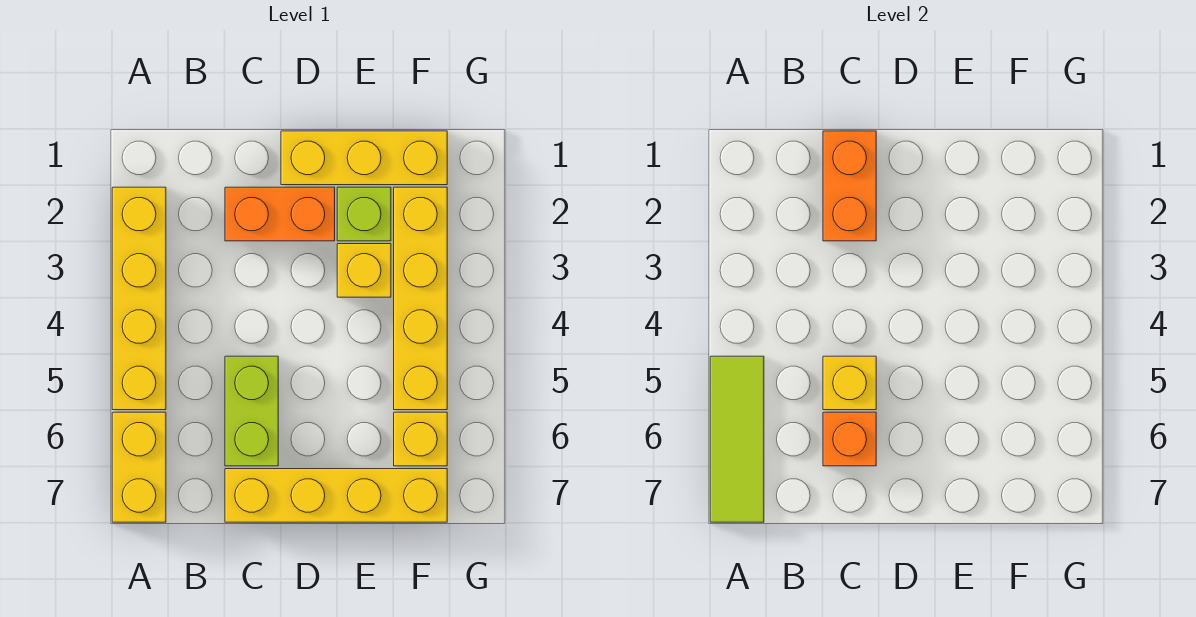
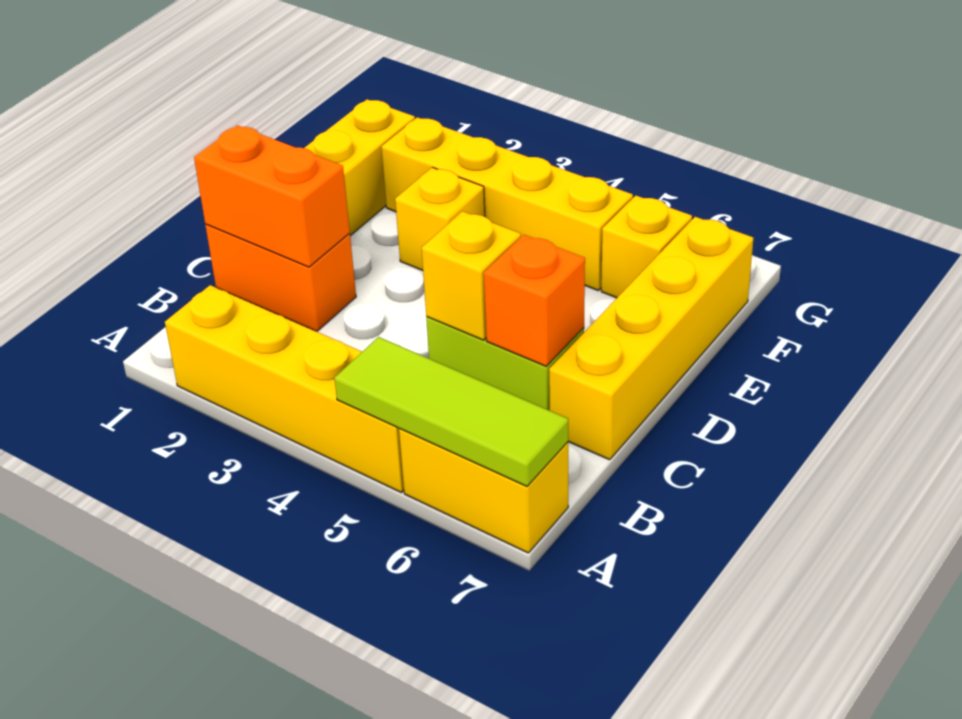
orange 1x2 brick [225,187,335,241] -> orange 1x2 brick turned to [205,224,356,332]
lime 1x1 brick [337,187,391,241] -> none

